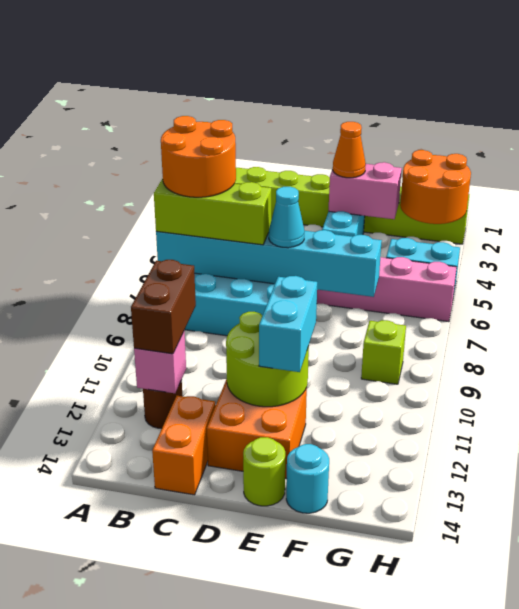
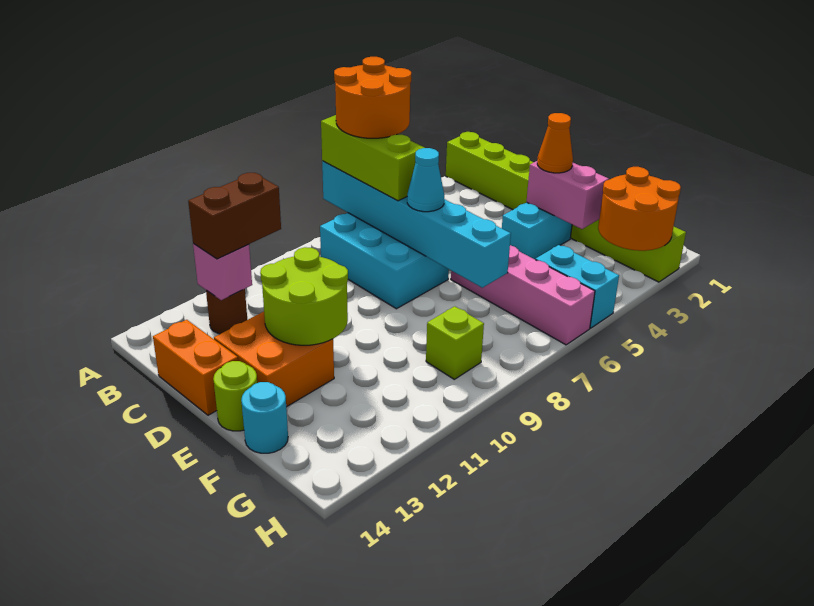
orange 1x2 brick [152,396,216,495] -> orange 1x2 brick turned to [153,320,238,415]
cyan 1x2 brick [259,276,317,372] -> none

